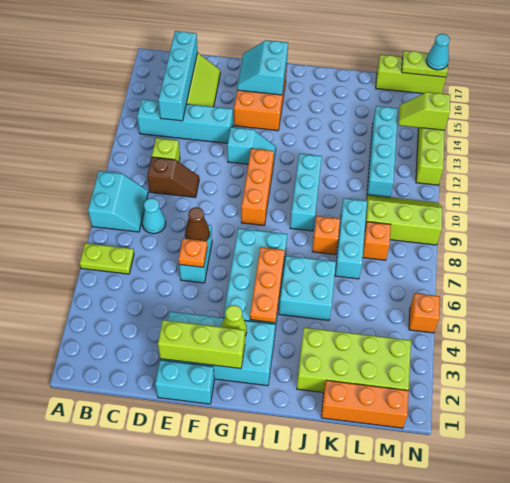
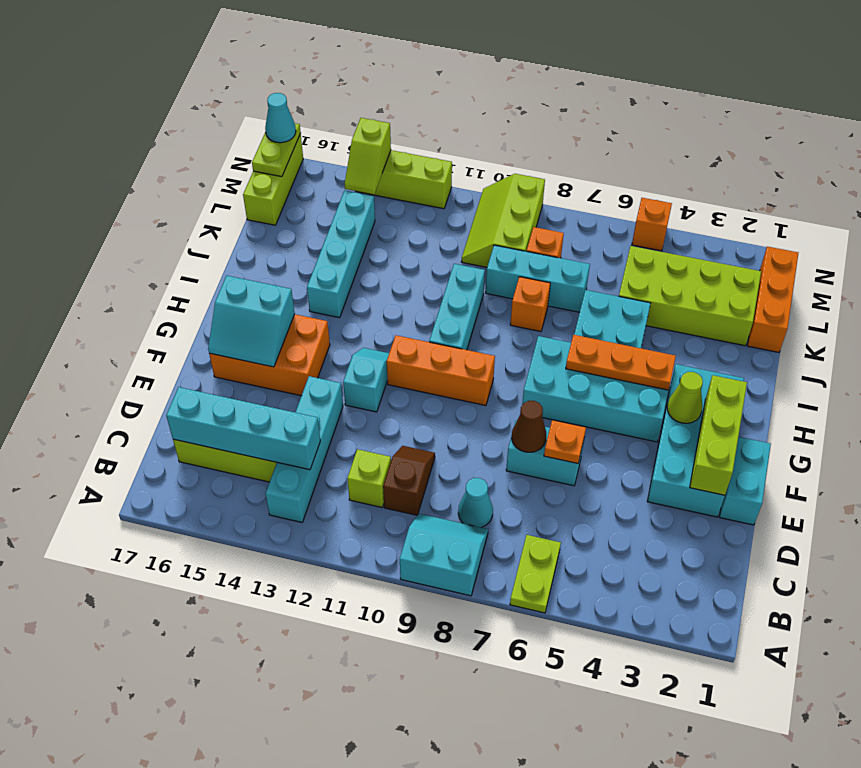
cyan 1x3 brick [290,154,322,231] -> cyan 1x3 brick turned to [429,264,485,350]
lime 2x4 brick [297,328,411,393] -> lime 2x4 brick turned to [619,246,761,346]
cyan 1x4 brick [367,106,398,197] -> cyan 1x4 brick turned to [307,190,375,318]

